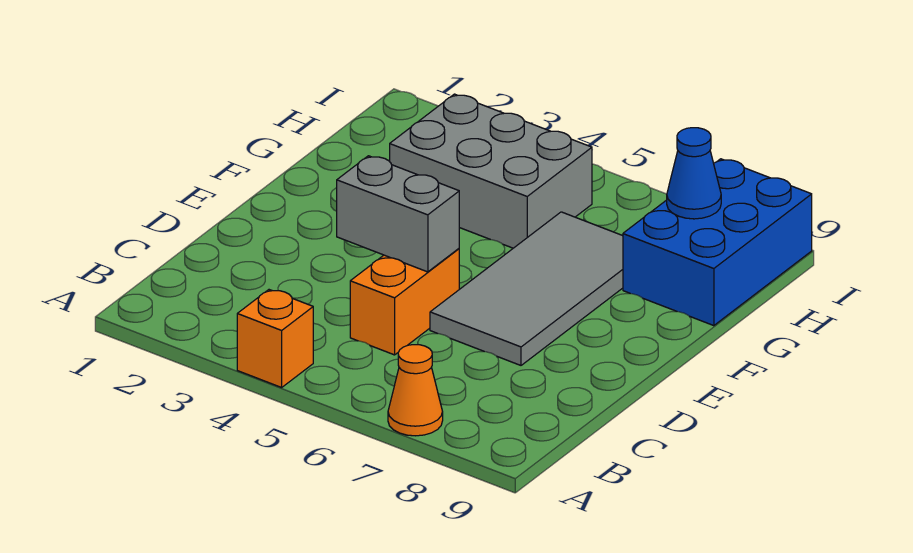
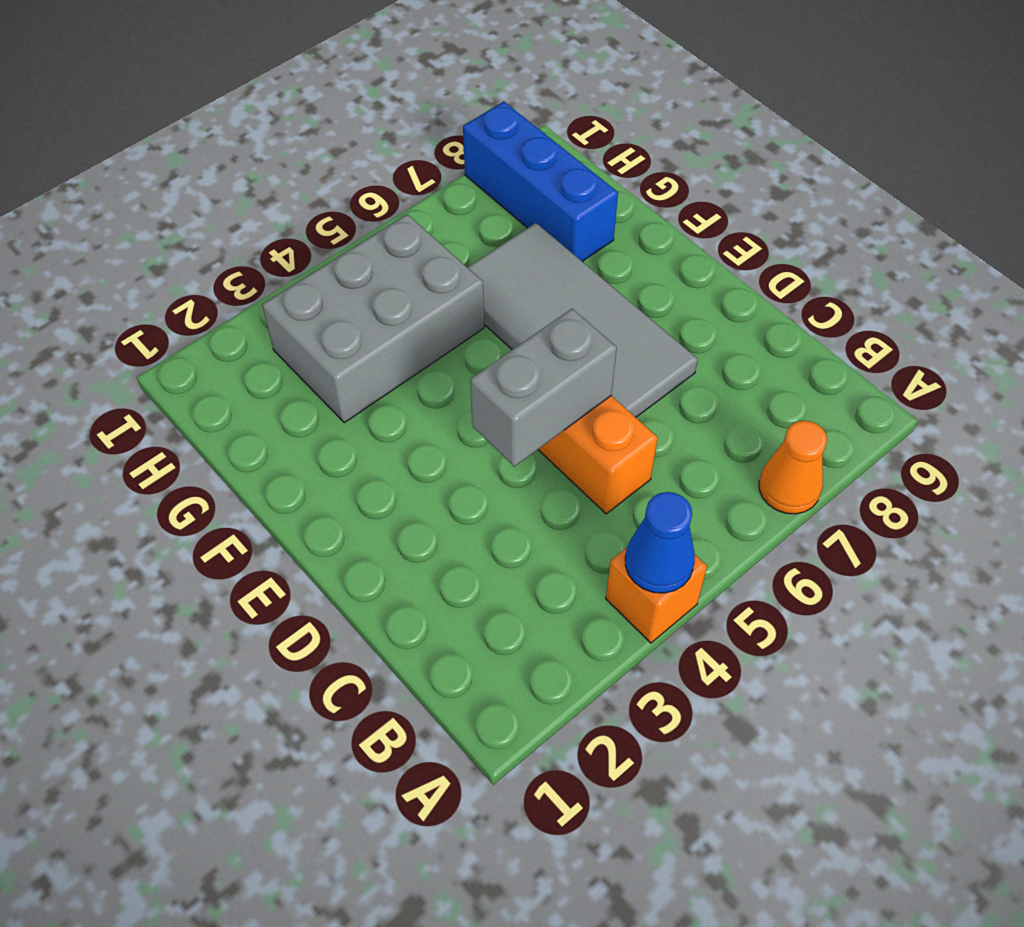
blue 2x3 brick [623,159,812,326] -> blue 1x3 brick [463,101,618,262]
blue 1x1 cone [667,128,721,219] -> blue 1x1 cone moved to [625,492,695,593]

